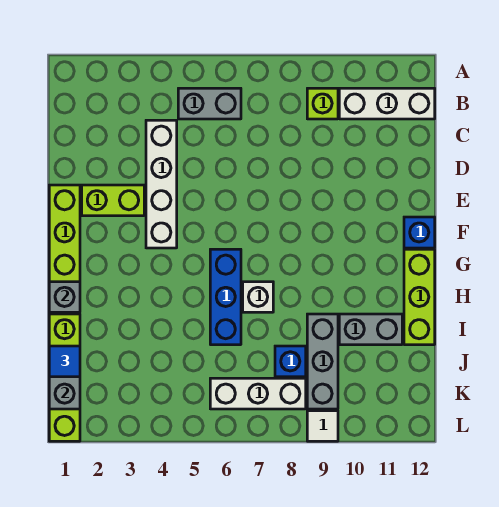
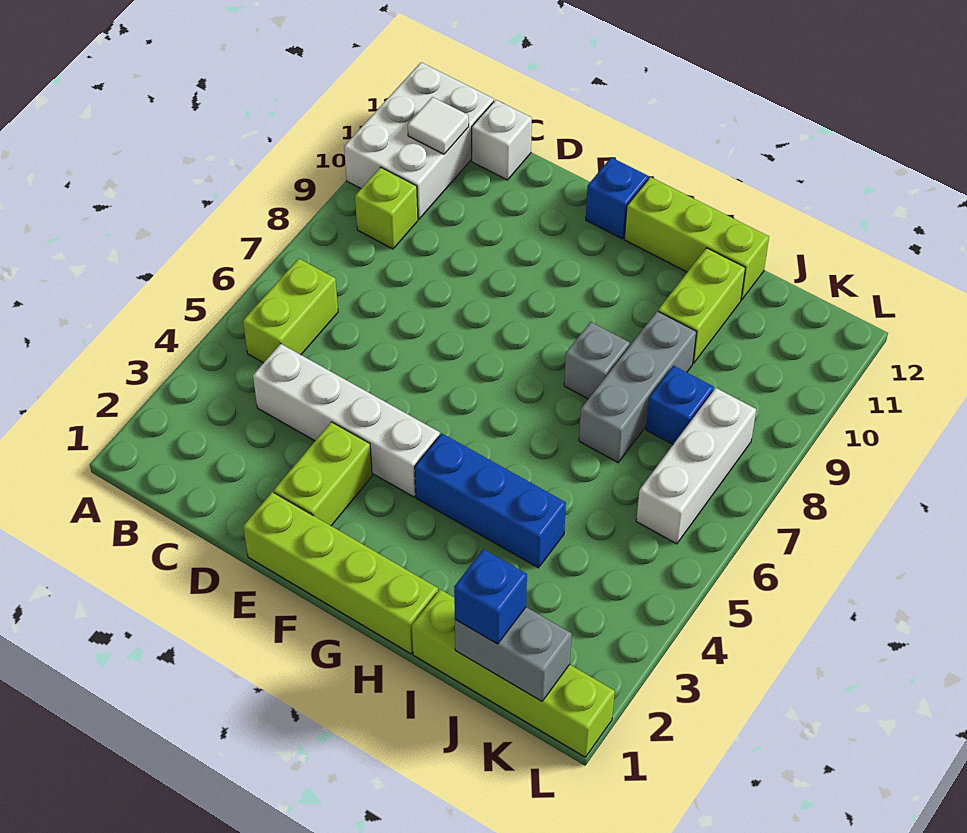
grey 1x2 brick [178,88,241,119] -> lime 1x2 brick [243,259,338,363]
white 1x3 brick [339,88,435,119] -> white 2x3 brick [344,62,494,219]
blue 1x3 brick [210,249,241,345] -> blue 1x3 brick moved to [415,434,566,568]
grey 1x1 brick [49,282,80,312] -> grey 1x1 brick moved to [564,322,630,399]
white 1x1 brick [243,282,273,312] -> white 1x1 brick moved to [472,100,532,180]
grey 1x3 brick [307,314,338,409] -> grey 1x3 brick turned to [579,311,696,462]
grey 1x2 brick [339,314,402,345] -> lime 1x2 brick [658,248,745,363]
blue 1x1 tile [49,346,80,377] -> blue 1x1 brick [454,549,527,644]
white 1x1 tile [307,411,338,441] -> white 1x1 tile moved to [408,97,469,154]

